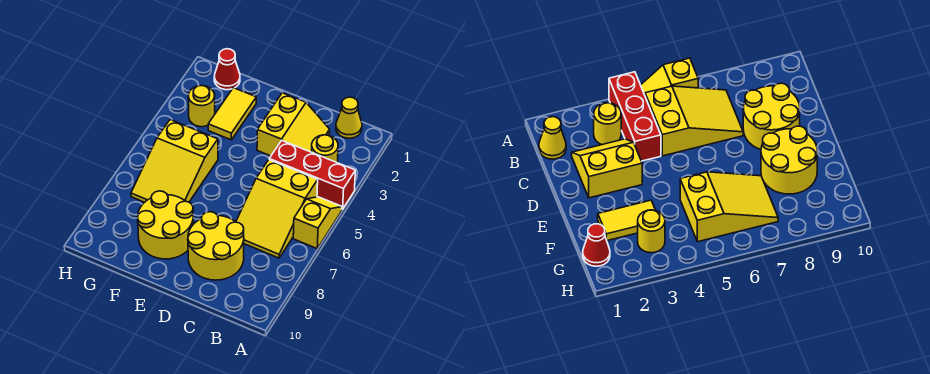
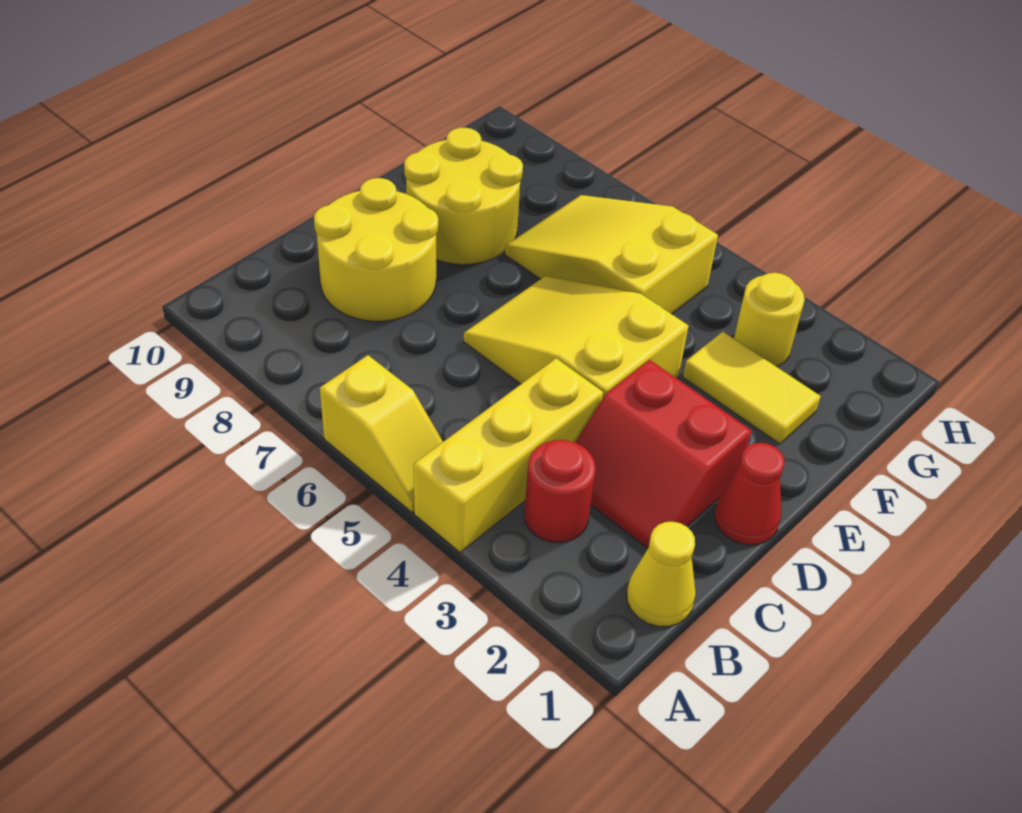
red 1x3 brick [269,141,355,209] -> yellow 1x3 brick [414,358,603,553]
yellow 1x1 round brick [312,135,338,162] -> red 1x1 round brick [524,440,595,543]
yellow 2x3 slope [236,160,318,258] -> yellow 2x3 slope moved to [464,276,689,400]
yellow 2x2 slope [257,93,330,156] -> red 2x2 slope [575,360,752,549]
red 1x1 cone [214,49,240,90] -> red 1x1 cone moved to [715,443,785,545]

